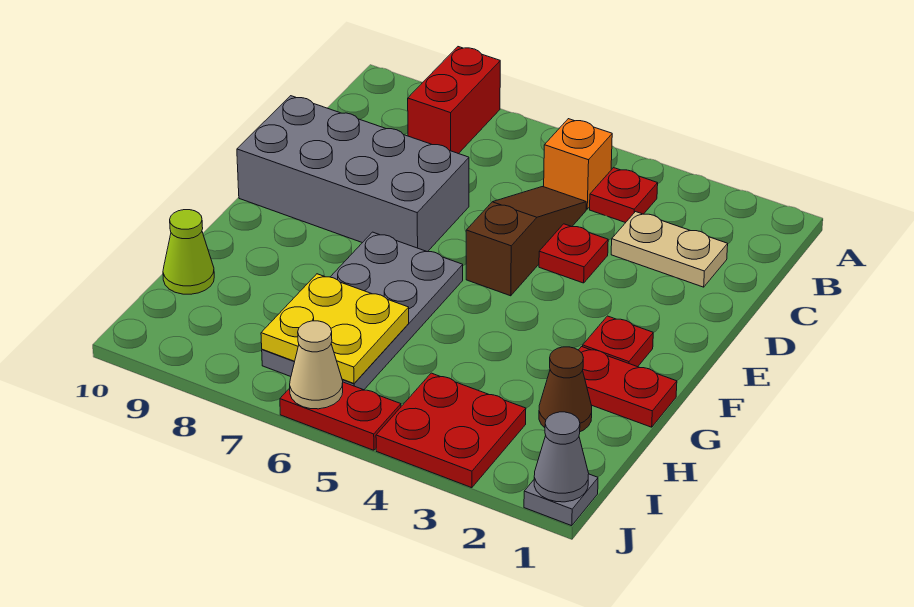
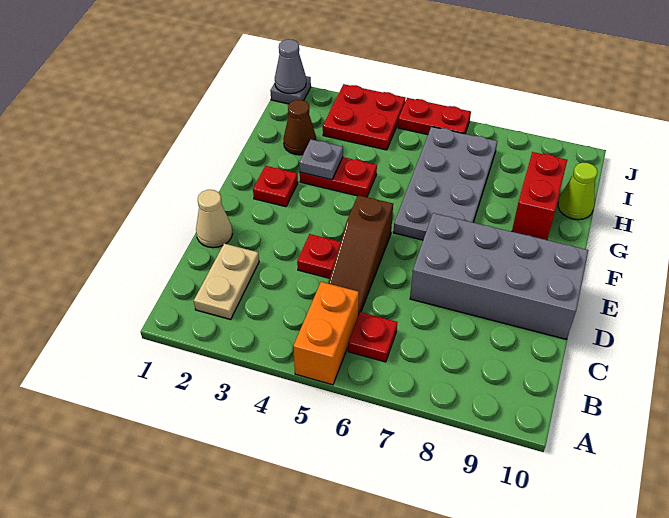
red 1x2 brick [408,47,500,154] -> red 1x2 brick moved to [512,152,567,240]
red 1x1 plate [590,168,658,223] -> red 1x1 plate moved to [348,312,397,362]
orange 1x1 brick [544,119,612,209] -> orange 1x2 brick [293,282,359,385]
tan 1x2 plate [611,212,728,287] -> tan 1x2 plate turned to [194,244,259,320]
red 1x2 plate [579,347,677,427] -> red 1x2 plate moved to [300,157,377,197]
none -> grey 1x1 plate [299,139,343,180]
yellow 2x2 plate [261,274,409,383] -> none
tan 1x1 cone [290,321,343,409] -> tan 1x1 cone moved to [196,190,232,248]

